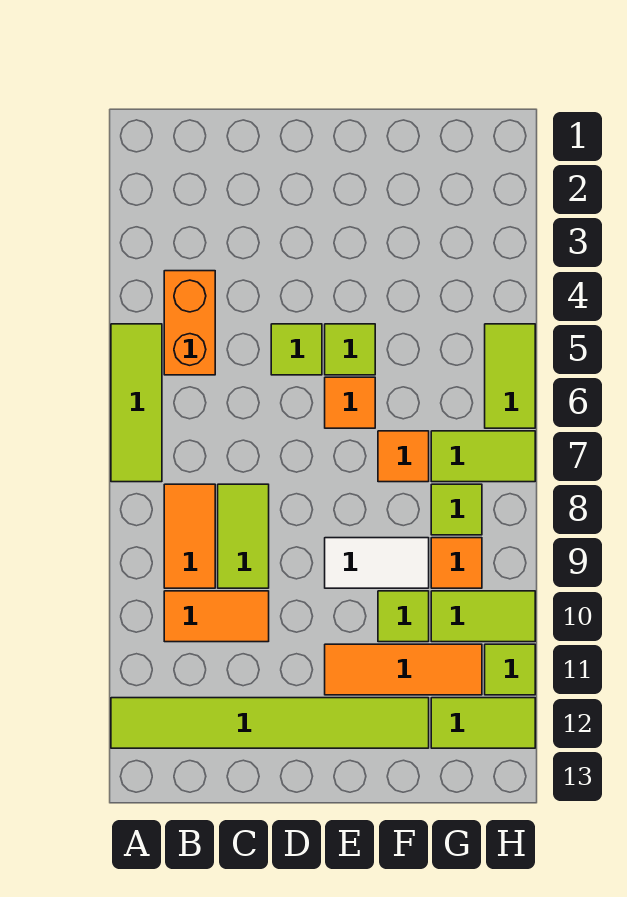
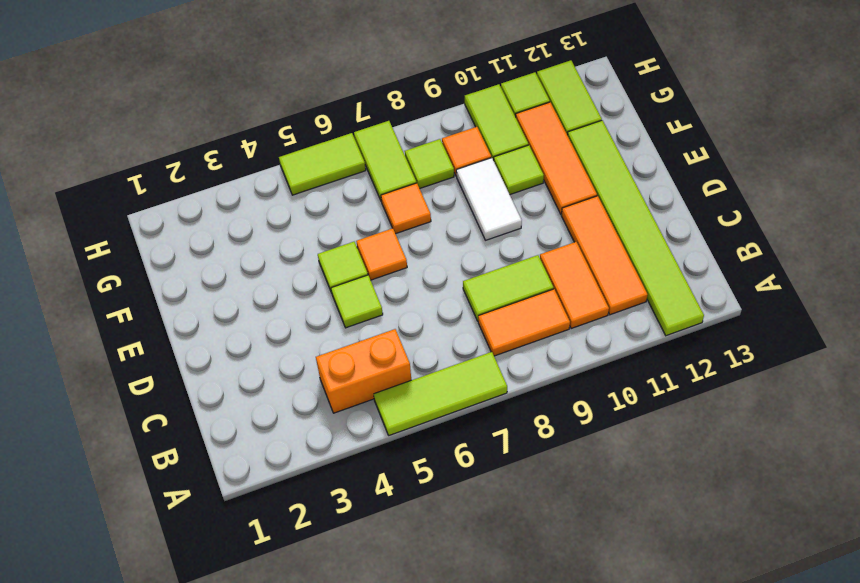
none -> orange 1x3 tile [562,196,648,315]

